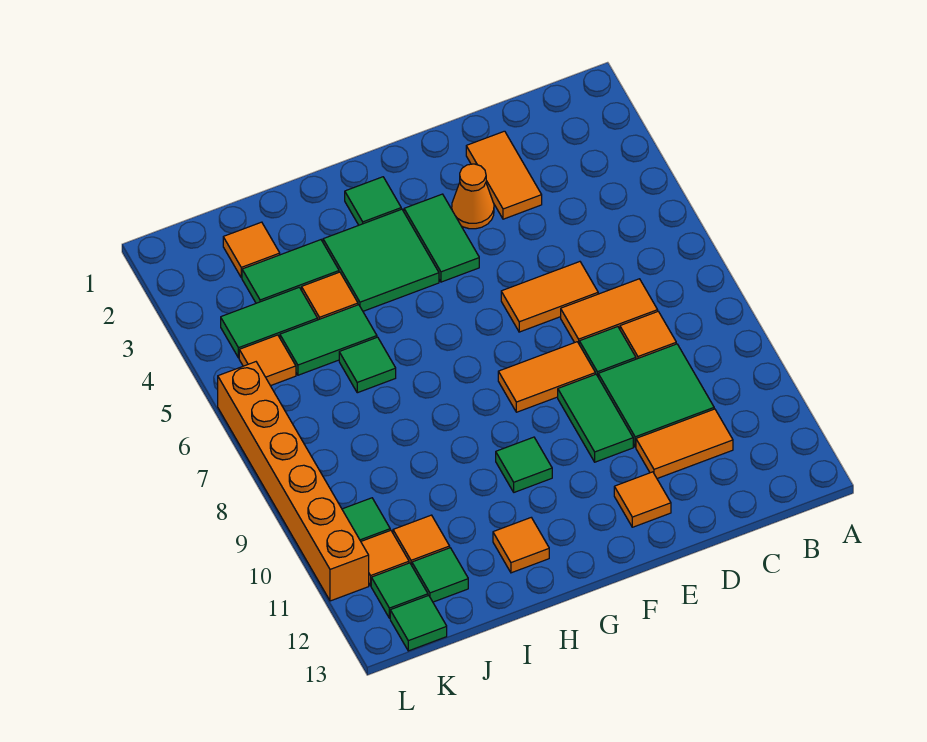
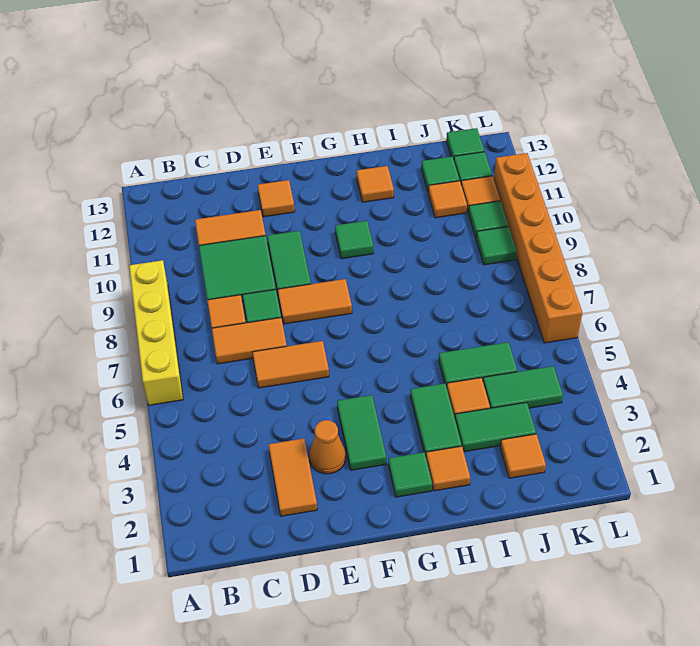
none -> yellow 1x4 brick [129,260,183,405]
green 2x2 tile [323,209,439,311] -> green 1x2 tile [410,383,462,456]
green 1x1 tile [339,337,396,393] -> green 1x1 tile moved to [476,227,517,265]
orange 1x1 tile [239,335,296,386] -> orange 1x1 tile moved to [426,446,470,491]

